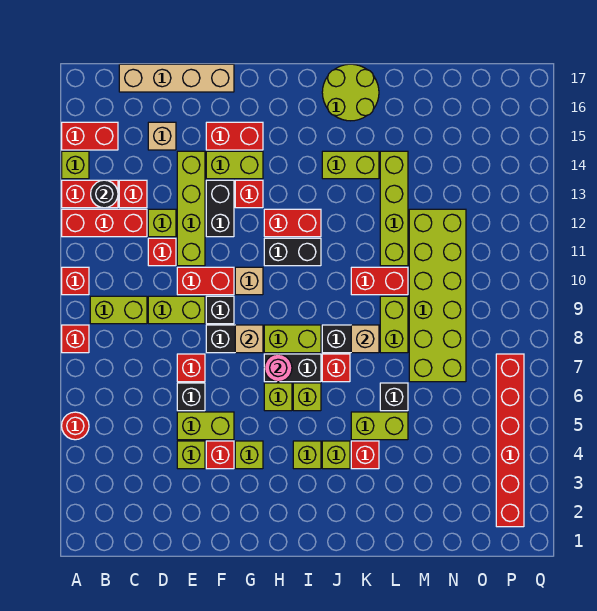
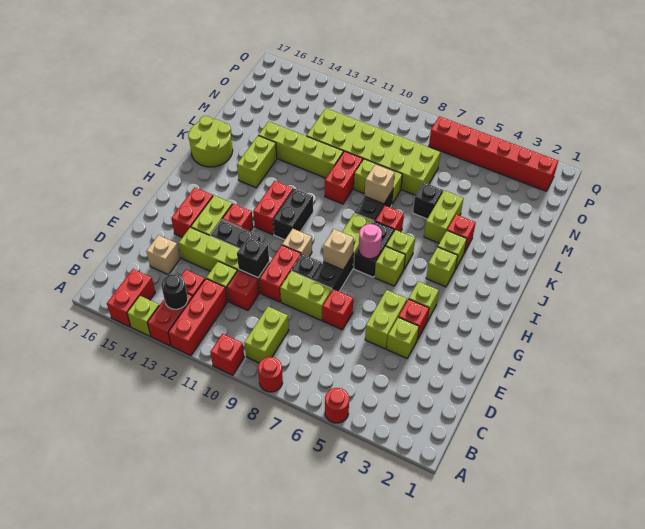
red 1x1 brick [62,325,89,353] -> red 1x1 round brick [258,357,283,392]
tan 1x4 brick [119,64,234,92] -> none
lime 1x2 brick [148,296,205,324] -> lime 1x2 brick turned to [280,271,332,320]
black 1x1 brick [177,383,205,411] -> black 1x1 brick moved to [237,237,269,278]

